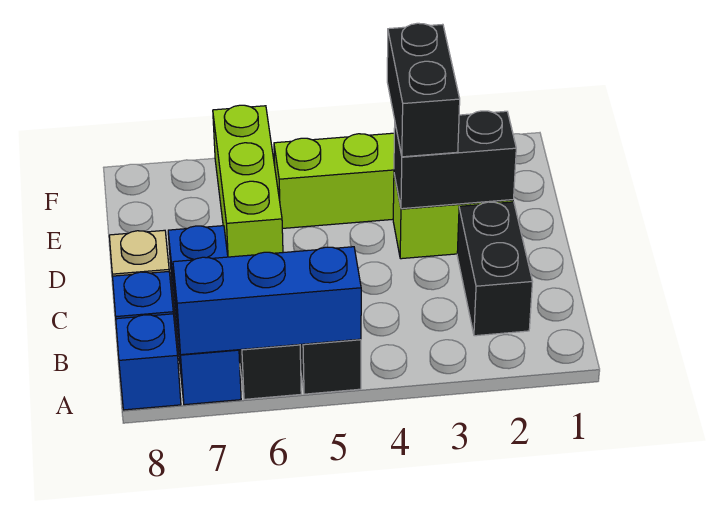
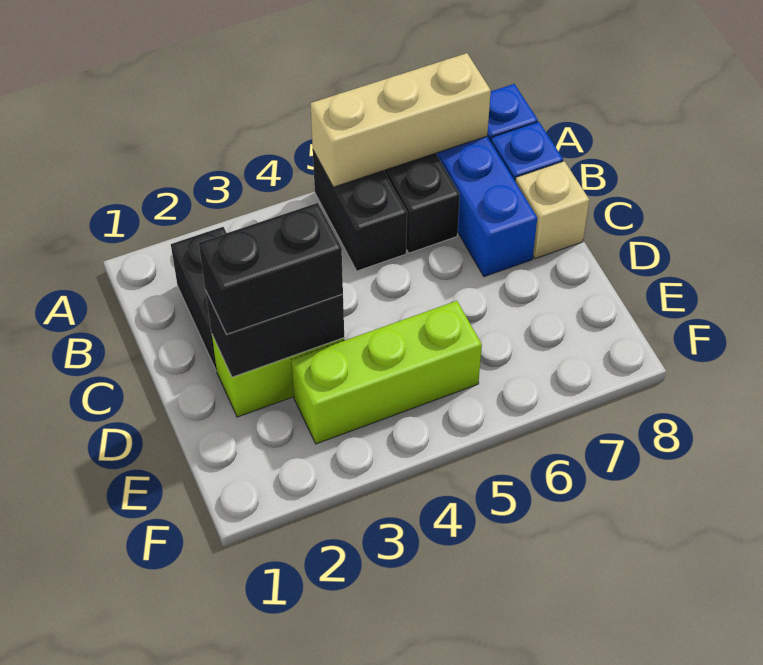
blue 1x3 brick [173,247,361,355] -> tan 1x3 brick [310,53,491,187]
black 1x2 brick [387,23,460,157] -> black 1x2 brick turned to [199,203,343,334]
lime 1x3 brick [213,105,283,257] -> none

